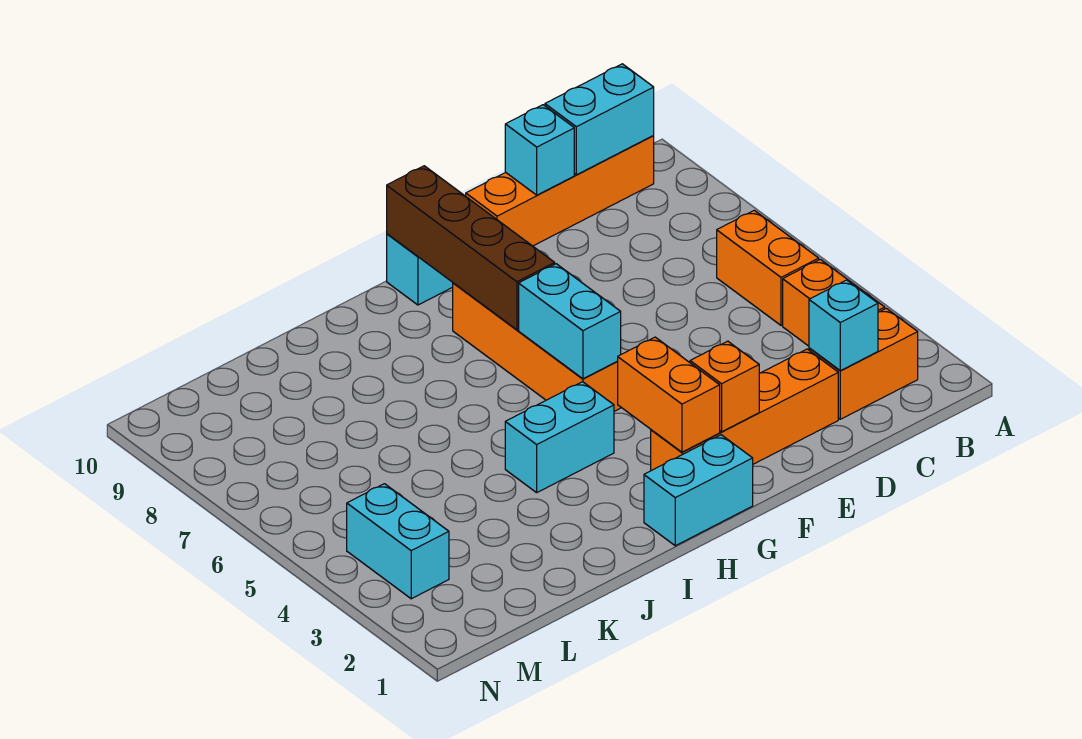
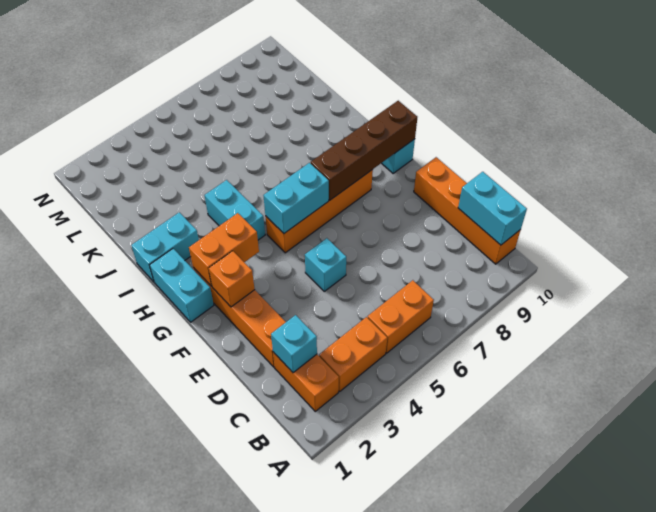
cyan 1x1 brick [505,105,574,195] -> cyan 1x1 brick moved to [305,238,346,291]
cyan 1x2 brick [347,484,449,599] -> cyan 1x2 brick moved to [131,212,199,282]

